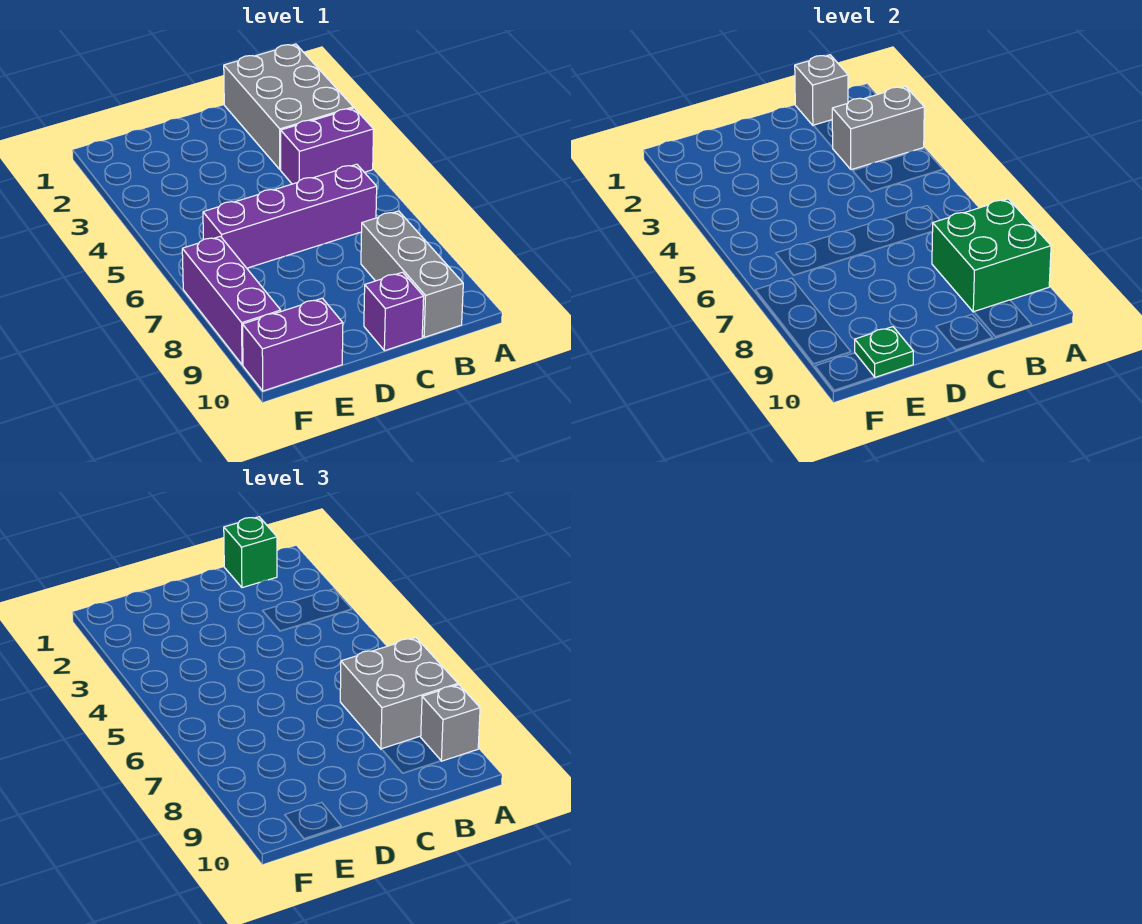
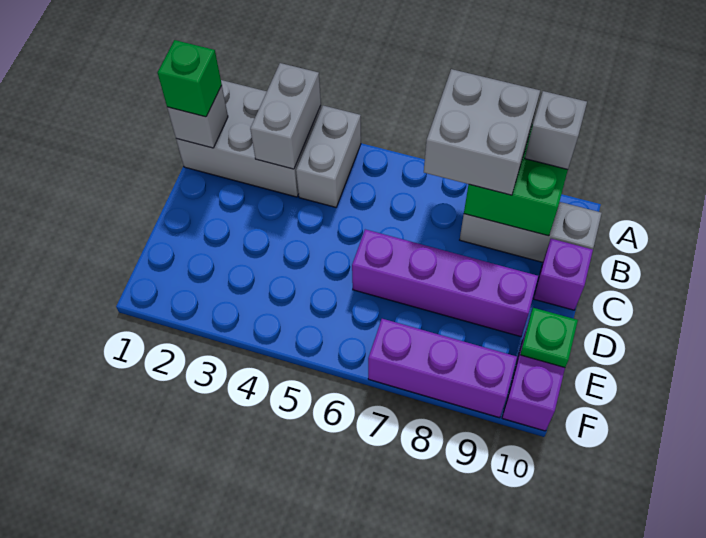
purple 1x2 brick [281,108,374,184] -> grey 1x2 brick [296,106,361,207]
purple 1x4 brick [203,164,377,268] -> purple 1x4 brick turned to [352,229,538,337]

